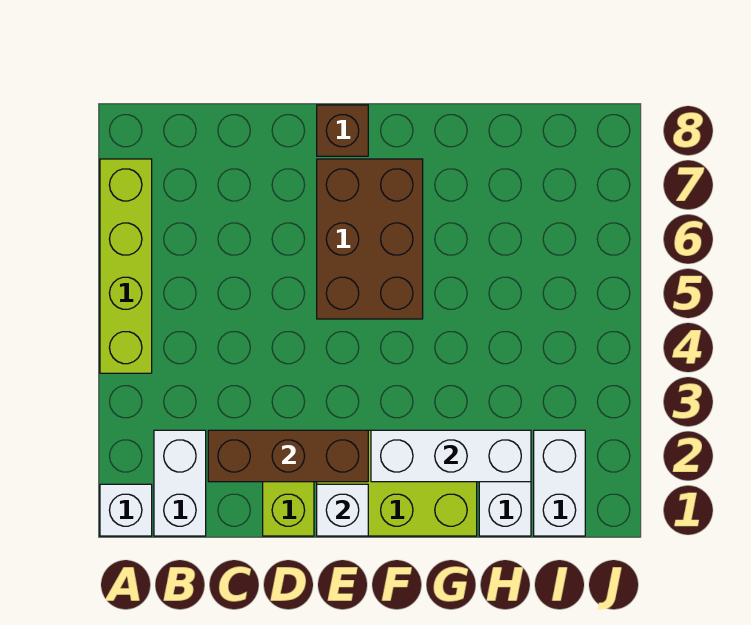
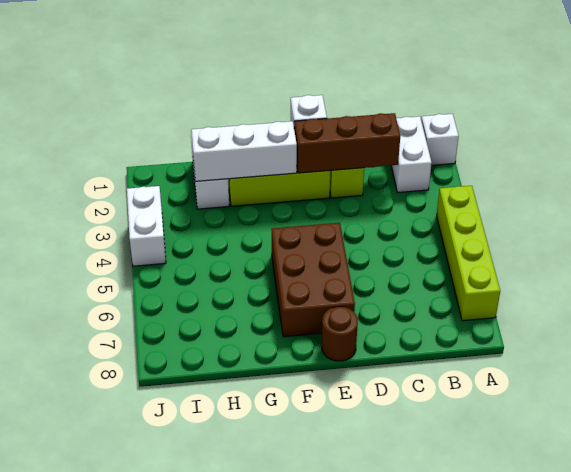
brown 1x1 brick [317,105,368,156] -> brown 1x1 round brick [322,307,358,361]
white 1x2 brick [534,430,585,536] -> white 1x2 brick moved to [127,186,166,266]

